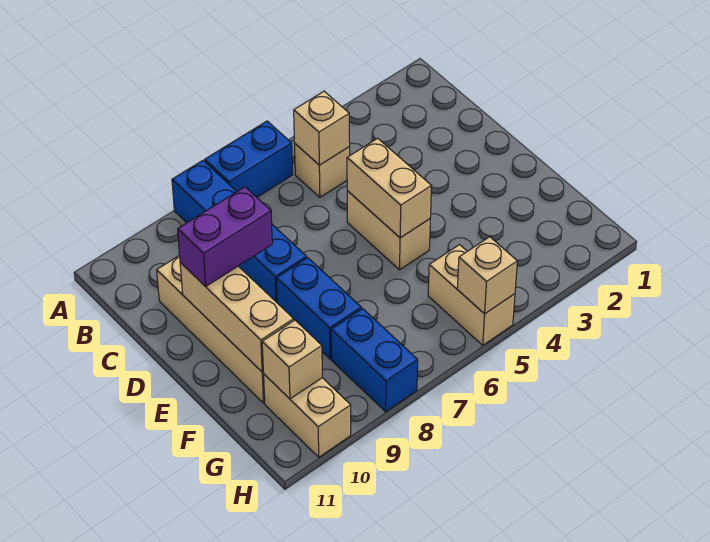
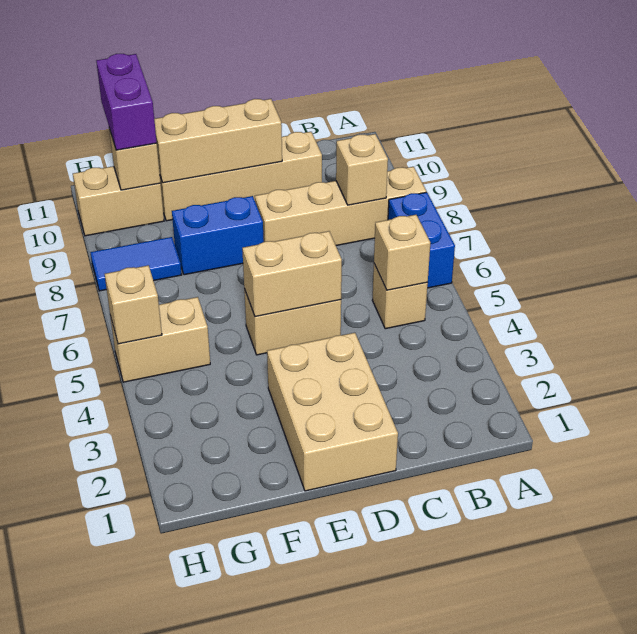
blue 1x4 brick [172,161,307,302] -> tan 1x4 brick [255,167,426,245]
none -> tan 1x1 brick [336,134,388,205]
none -> tan 2x3 brick [267,333,398,491]
purple 1x2 brick [178,187,272,286] -> purple 1x2 brick moved to [96,54,157,150]
blue 1x2 brick [331,309,418,412] -> blue 1x2 tile [90,237,182,291]

